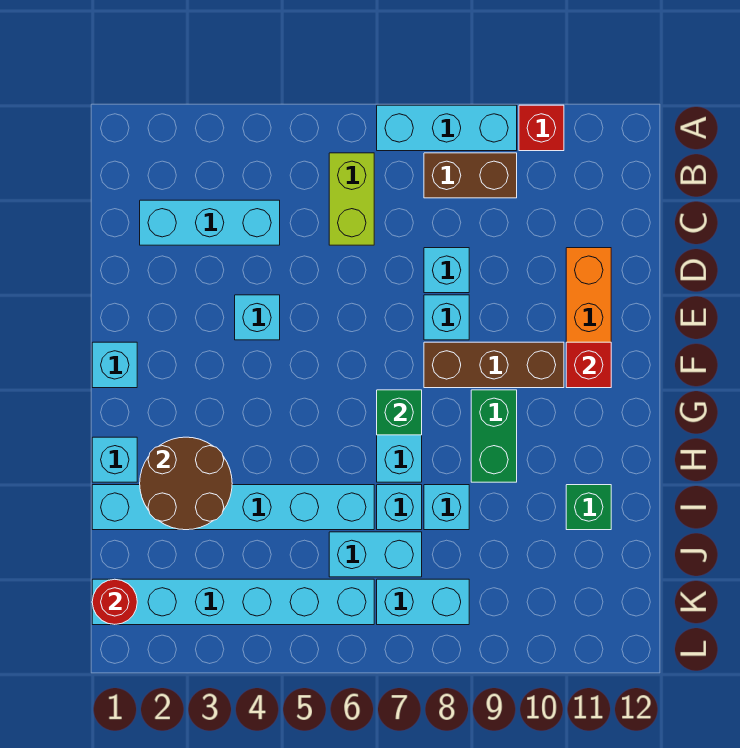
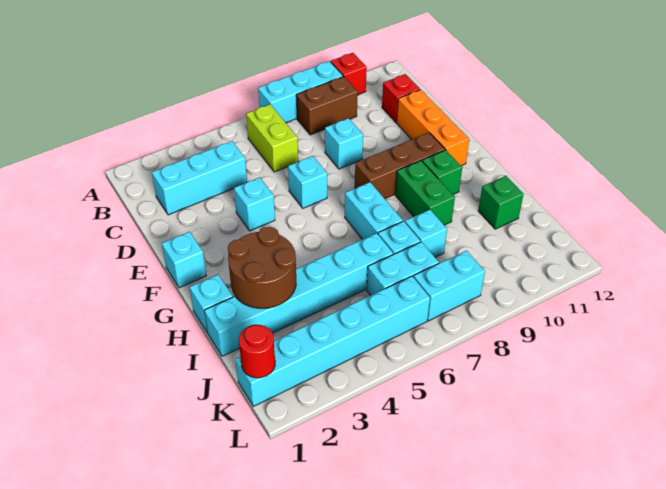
cyan 1x1 brick [424,295,469,340] -> cyan 1x1 brick moved to [288,156,327,208]
red 1x1 brick [566,342,611,388] -> red 1x1 brick moved to [382,74,420,123]
green 1x1 brick [377,390,422,435] -> green 1x1 brick moved to [422,150,462,194]

